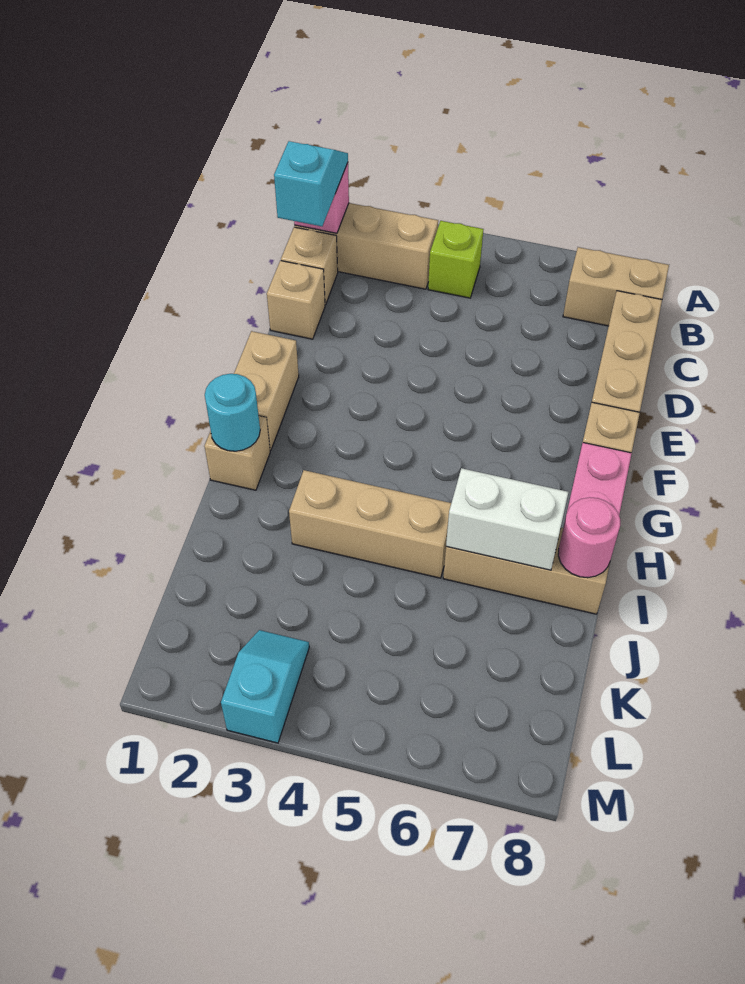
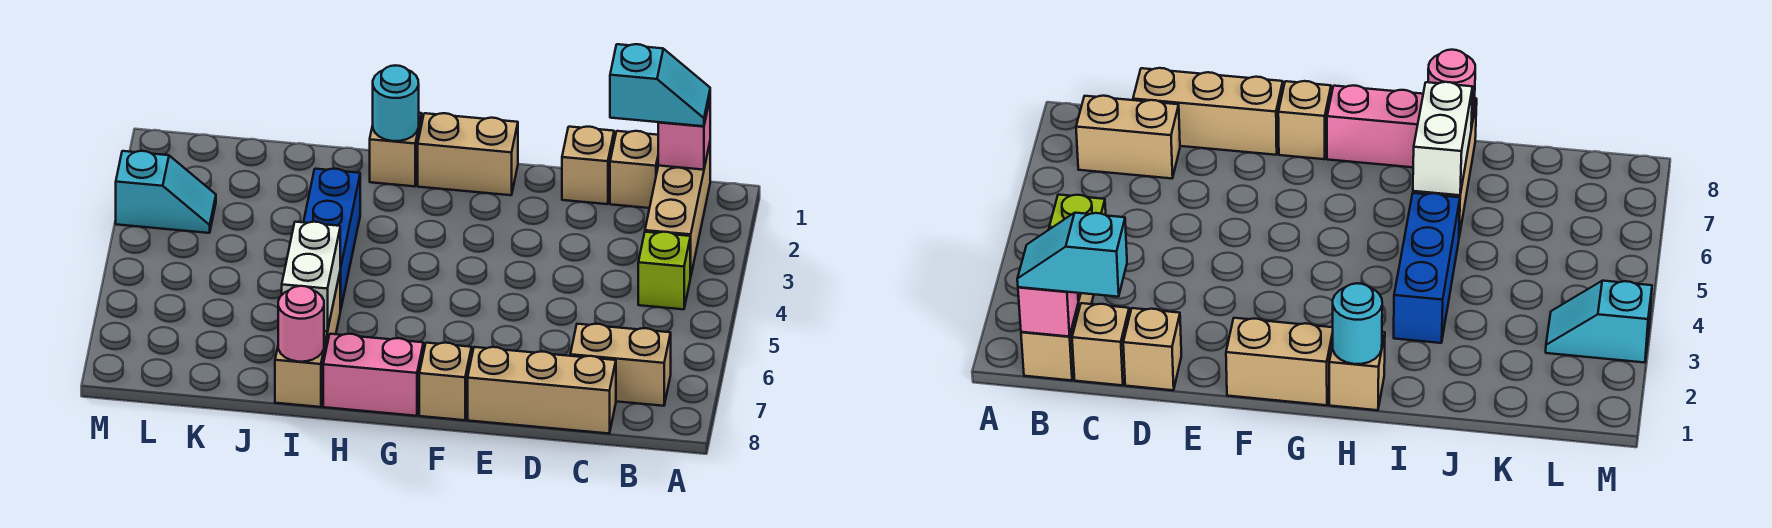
tan 1x2 brick [563,247,669,326] -> tan 1x2 brick turned to [570,324,671,406]
tan 1x3 brick [289,470,451,578] -> blue 1x3 brick [304,169,360,310]

